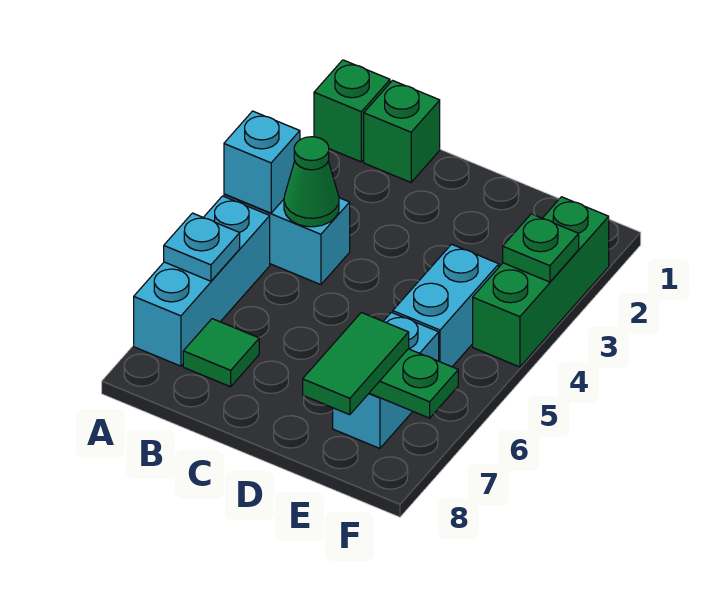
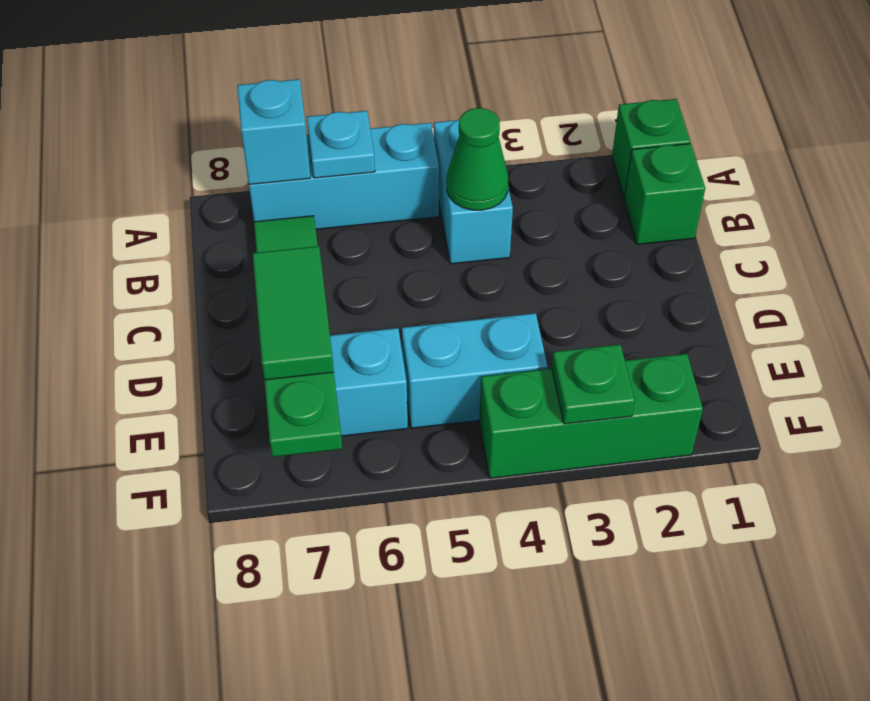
cyan 1x1 brick [224,111,300,213] -> cyan 1x1 brick moved to [237,79,310,185]
green 1x2 tile [303,312,409,415] -> green 1x2 tile turned to [253,246,334,380]

